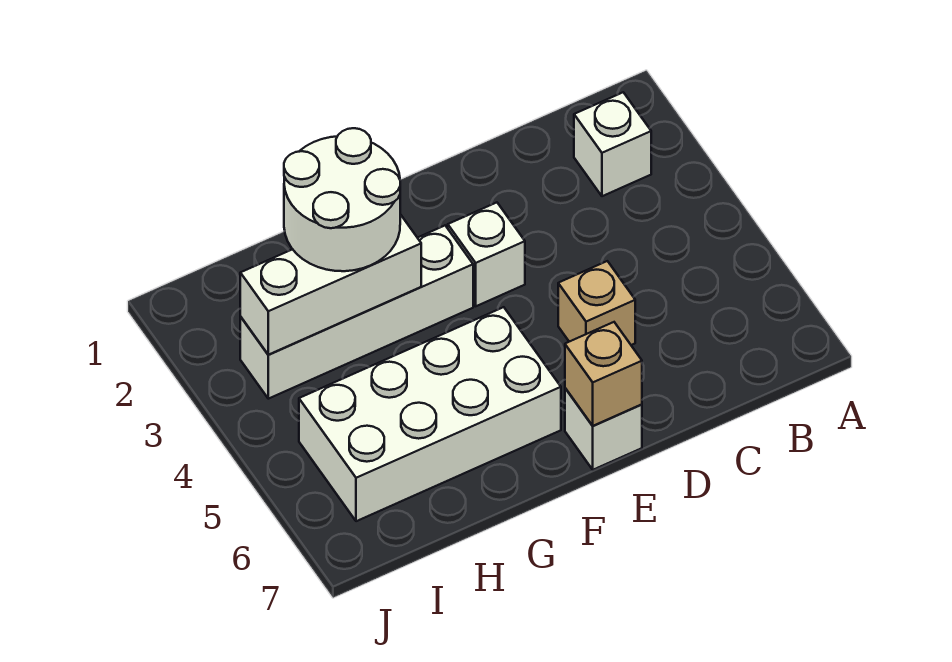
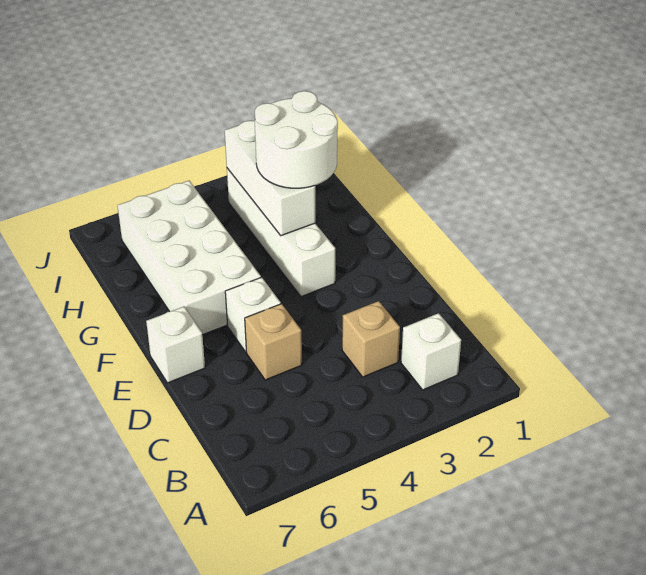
white 1x1 brick [448,203,525,306] -> white 1x1 brick moved to [225,277,281,352]
tan 1x1 brick [565,322,642,426] -> tan 1x1 brick moved to [342,301,400,377]

